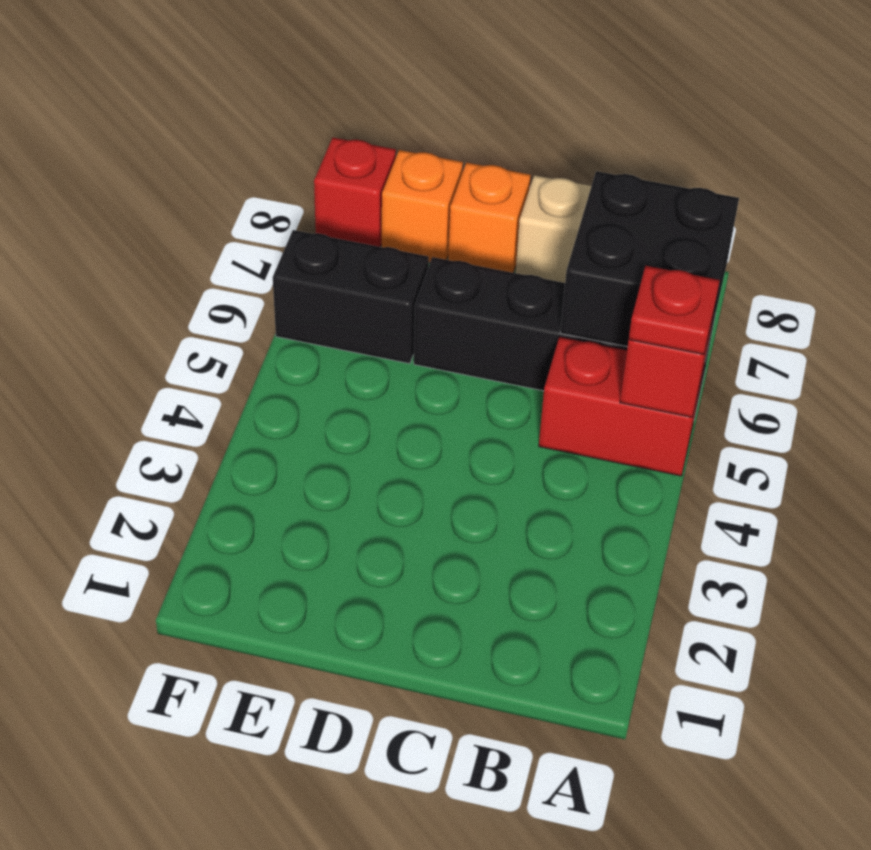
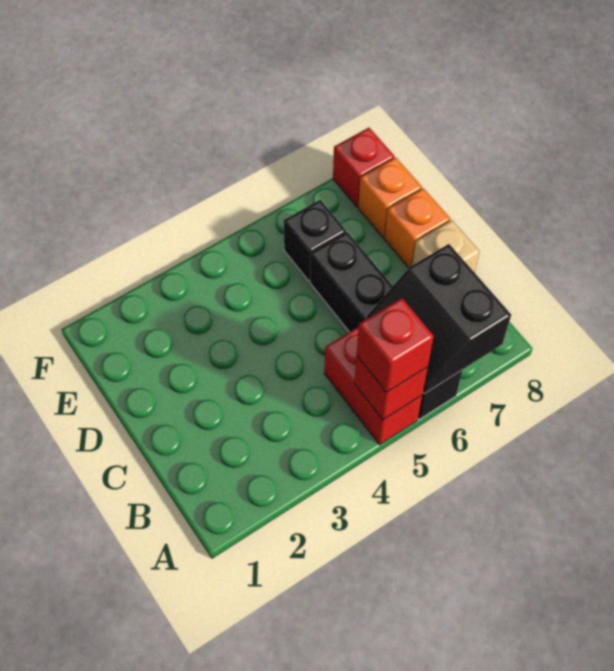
red 1x1 plate [629,266,720,354] -> red 1x1 brick [357,298,434,393]
black 2x2 brick [560,171,739,354] -> black 2x2 slope [366,244,511,394]
black 1x2 brick [273,230,429,364] -> black 1x1 brick [284,200,346,281]

